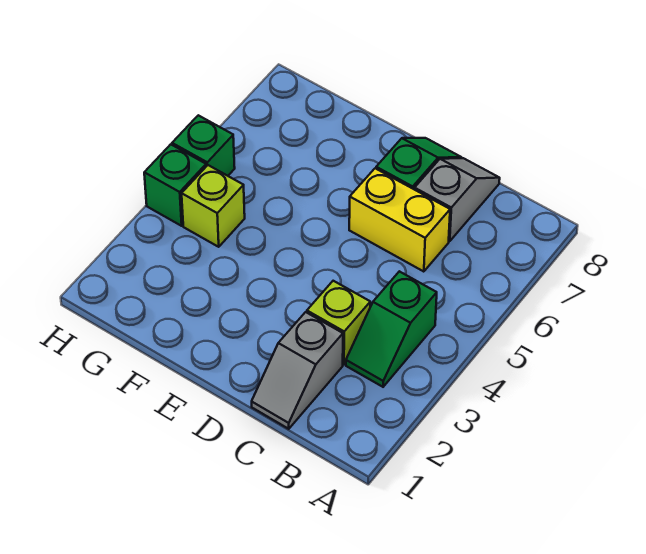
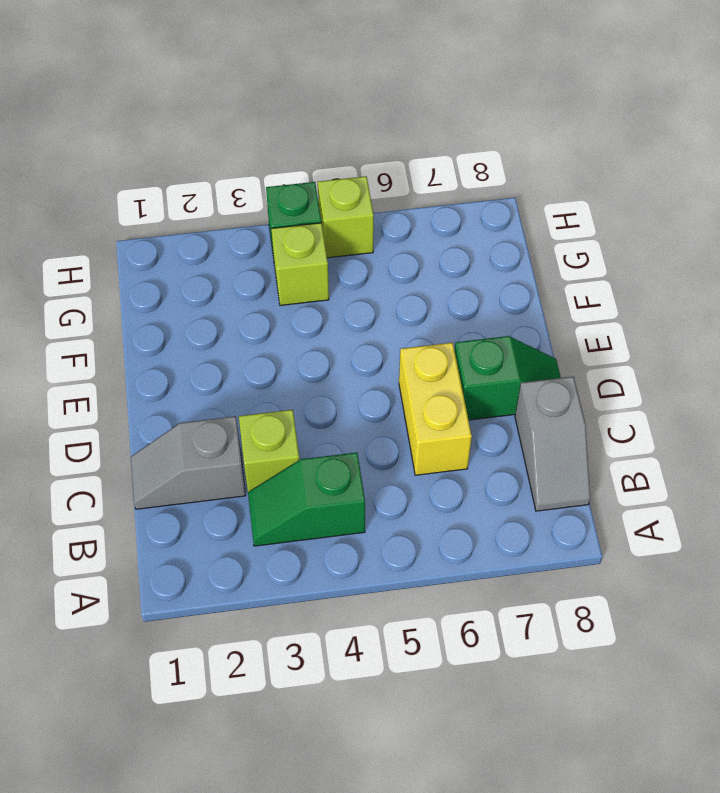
grey 1x2 slope [415,158,500,241] -> grey 1x2 slope turned to [515,377,590,511]
green 1x1 brick [172,115,235,176] -> lime 1x1 brick [318,176,374,258]

